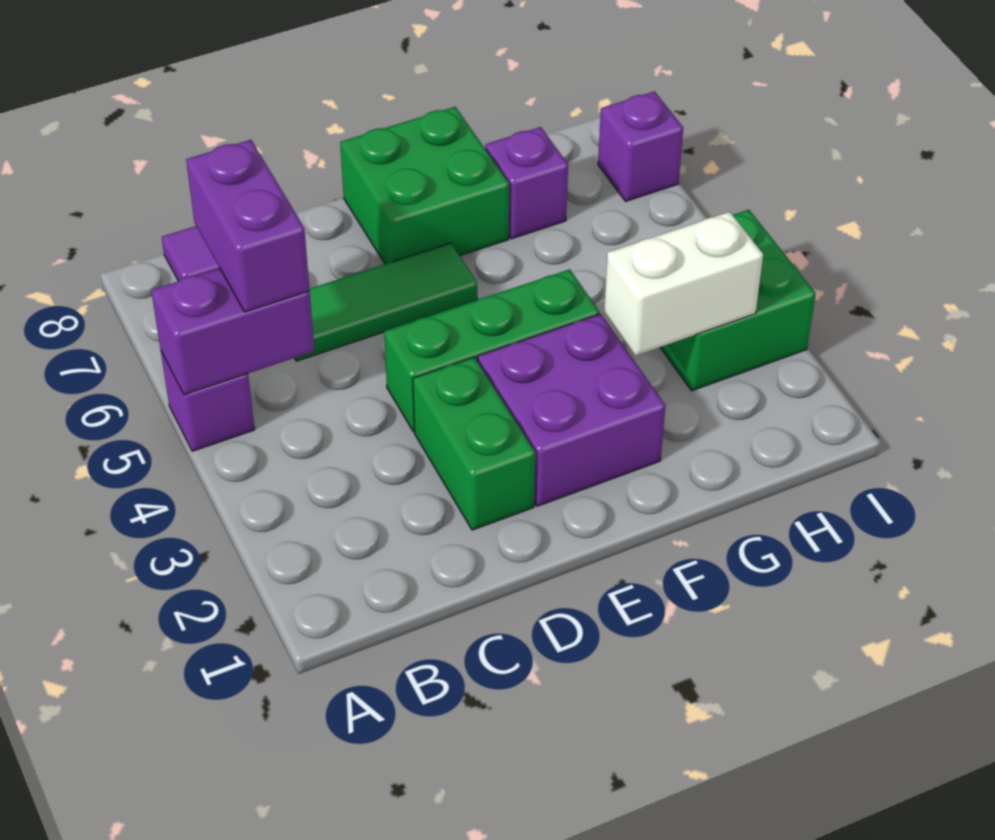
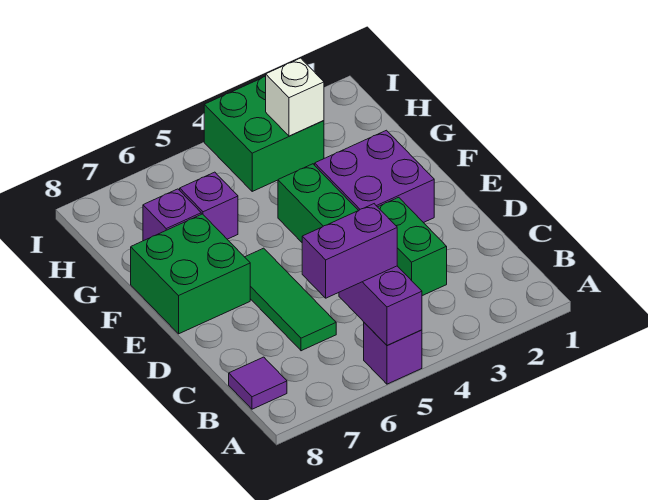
green 1x2 brick [413,357,535,530] -> green 1x2 brick turned to [378,197,447,296]
white 1x2 brick [604,212,763,356] -> white 1x1 brick [265,58,324,136]
purple 1x1 brick [598,91,683,201] -> purple 1x1 brick moved to [180,172,238,239]

